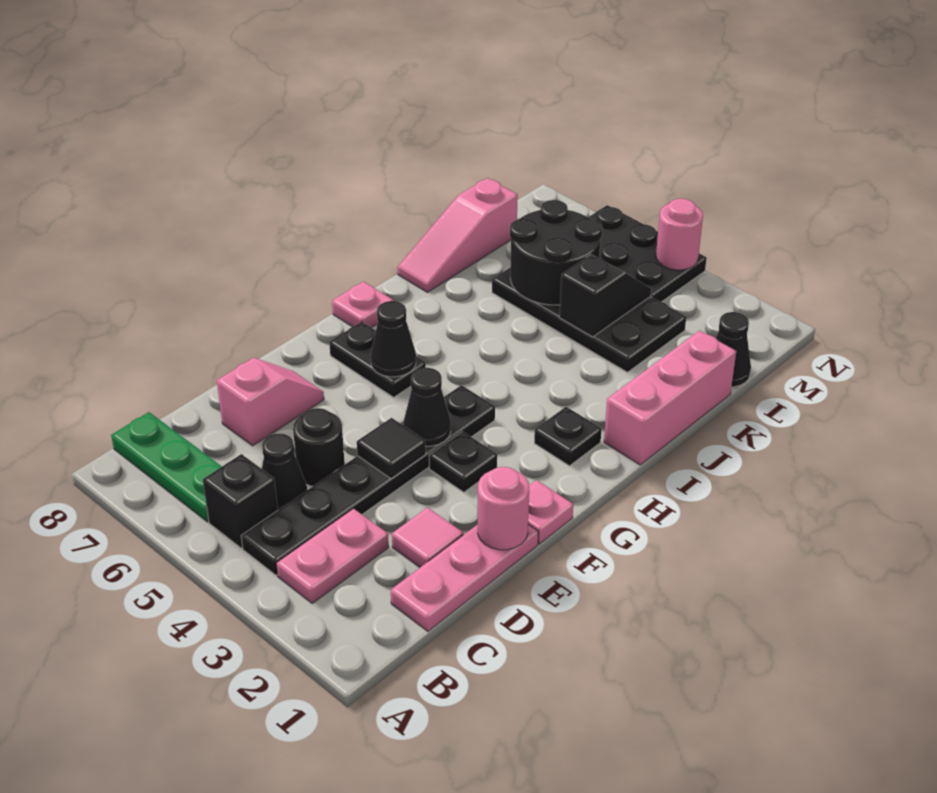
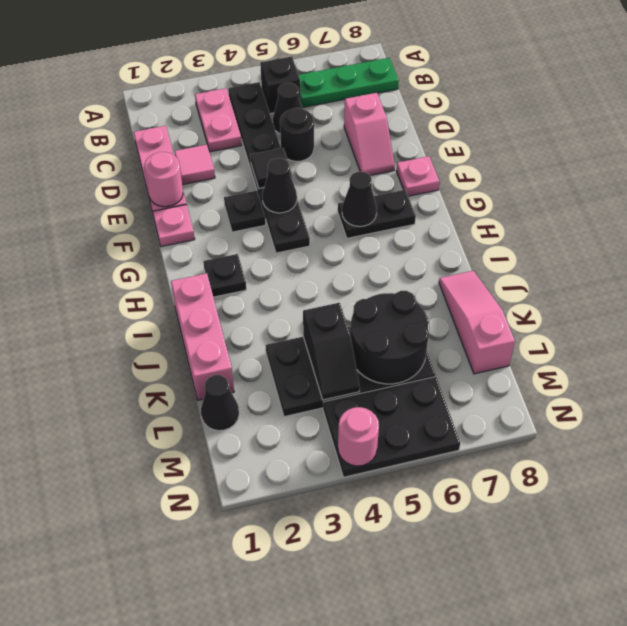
pink 1x1 plate [332,282,393,328] -> pink 1x1 plate moved to [396,156,439,196]

